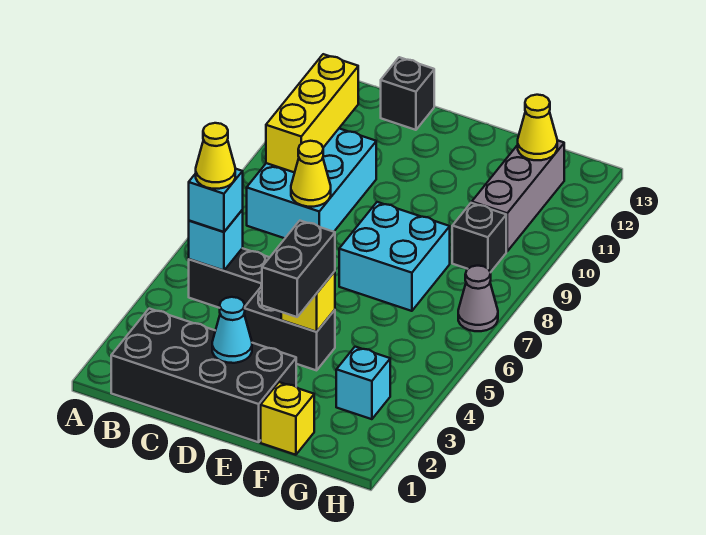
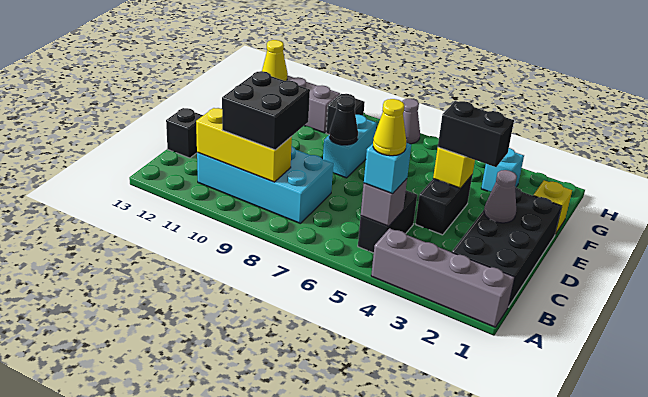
none -> grey 1x4 brick [371,228,515,327]
cyan 1x1 brick [189,210,243,271] -> grey 1x1 brick [361,179,407,227]
cyan 2x3 brick [247,129,376,238] -> cyan 2x4 brick [197,146,333,224]
none -> black 2x2 brick [222,71,310,150]
yellow 1x1 cone [291,141,331,207] -> none
cyan 1x1 cone [212,297,252,363] -> grey 1x1 cone [484,170,517,223]
cyan 2x2 brick [339,202,450,311] -> cyan 1x2 brick [323,115,377,178]
none -> black 1x1 cone [329,96,358,145]

